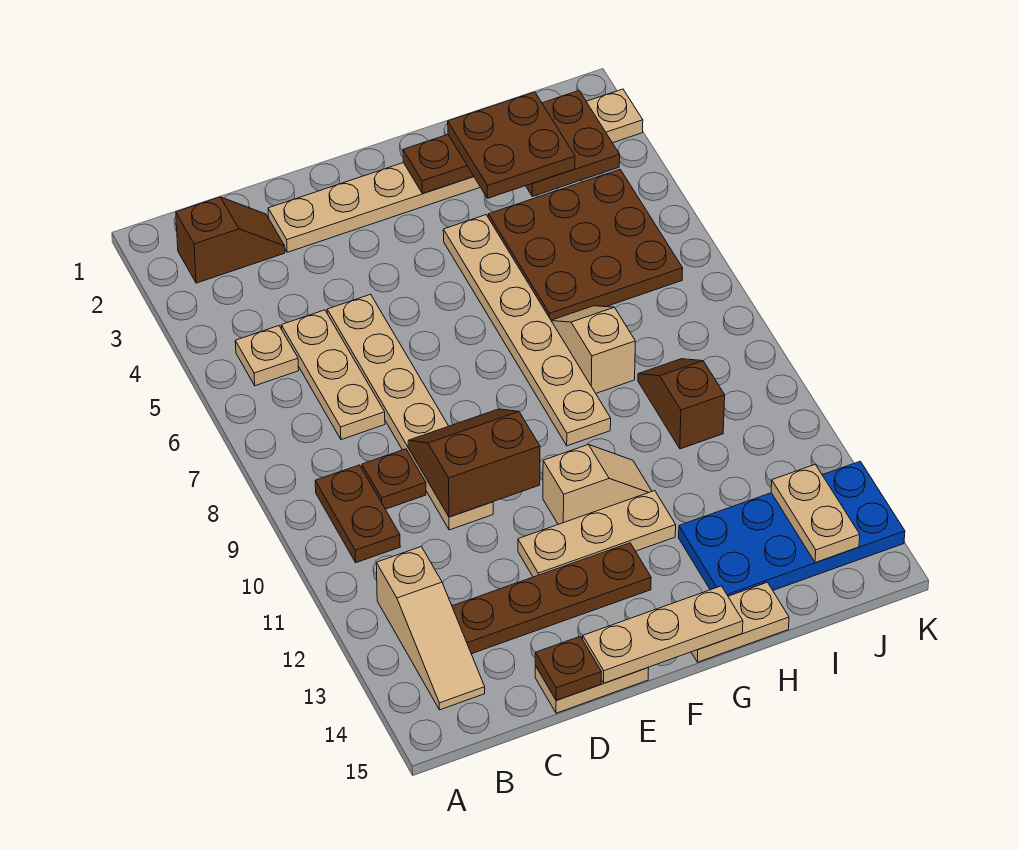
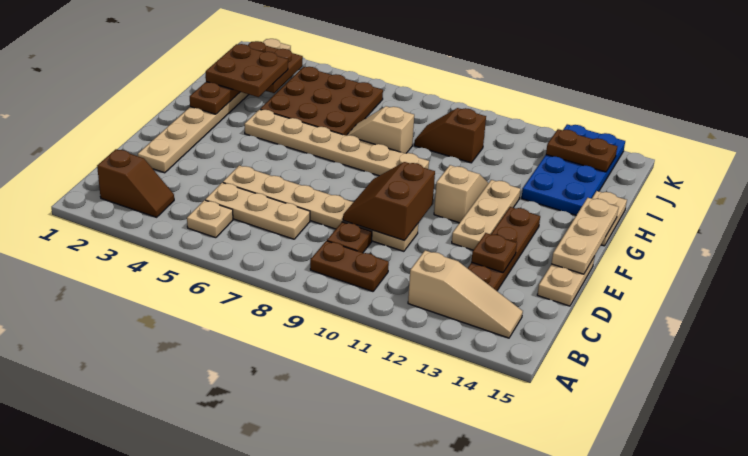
brown 1x2 slope [176,197,285,283] -> brown 1x2 slope turned to [97,149,174,217]
brown 1x1 plate [535,636,602,700] -> brown 1x1 plate moved to [471,233,517,273]
tan 1x2 plate [771,464,860,563] -> brown 1x2 plate [546,129,617,172]

